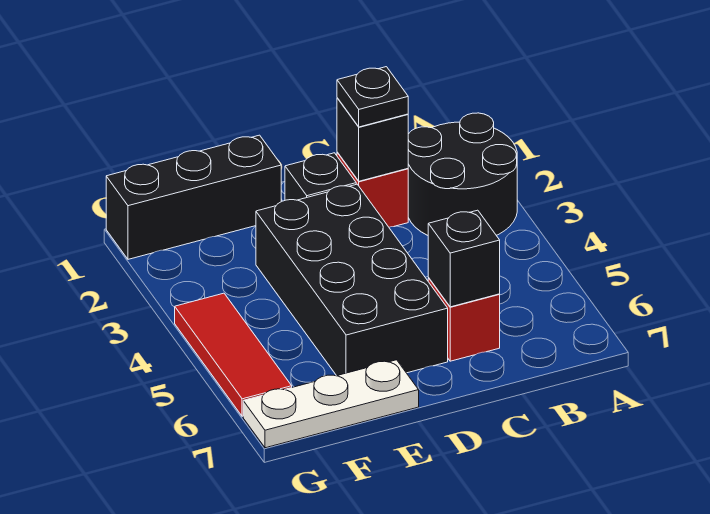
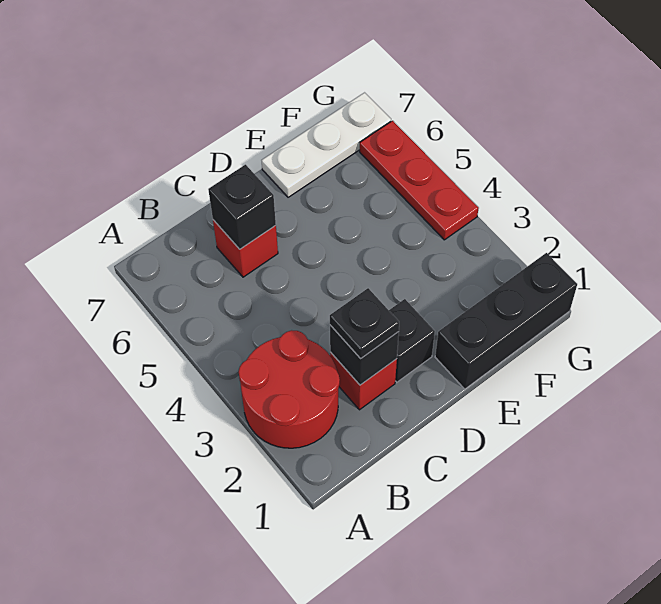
black 2x2 round brick [408,113,517,235] -> red 2x2 round brick [239,330,340,448]
black 2x4 brick [256,184,448,376] -> none
red 1x3 tile [175,293,292,416] -> red 1x3 plate [360,121,479,240]

